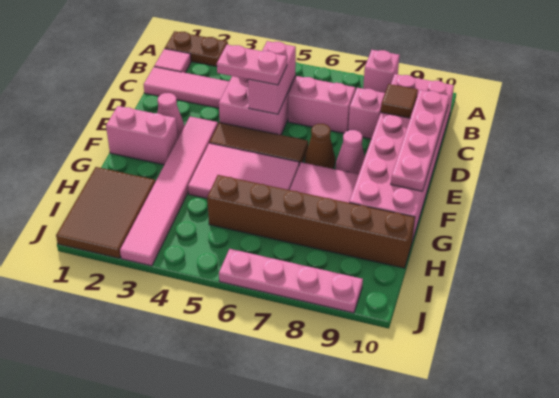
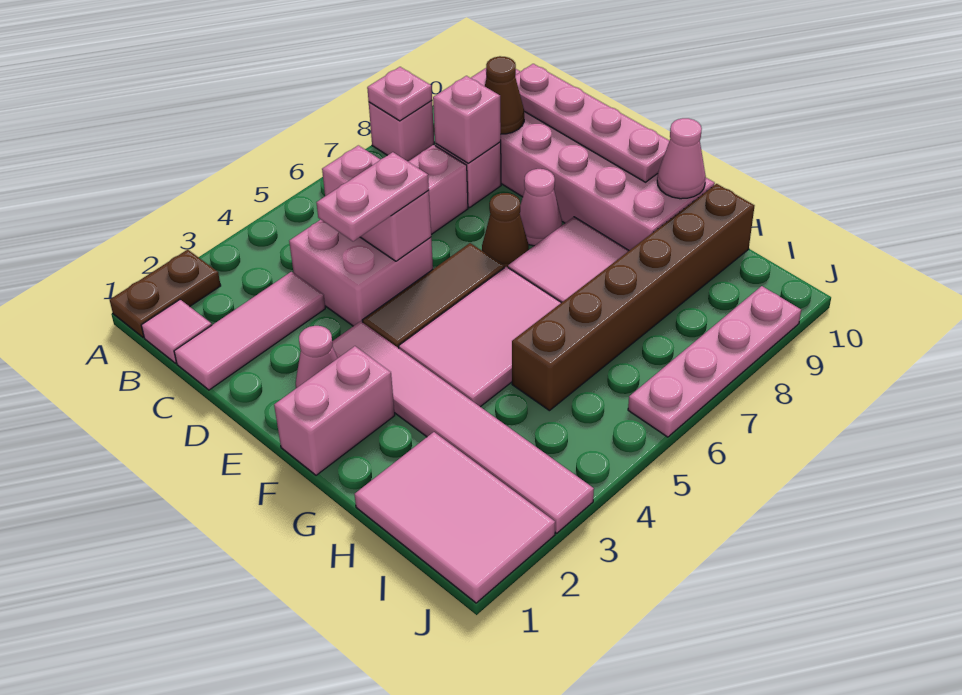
none -> pink 1x1 plate [367,67,432,121]
none -> pink 1x1 brick [433,76,501,163]
brown 1x1 tile [381,84,418,118] -> brown 1x1 cone [485,56,524,134]
none -> pink 1x1 cone [657,118,706,199]
brown 2x3 tile [56,167,155,258] -> pink 2x3 tile [355,432,555,603]

